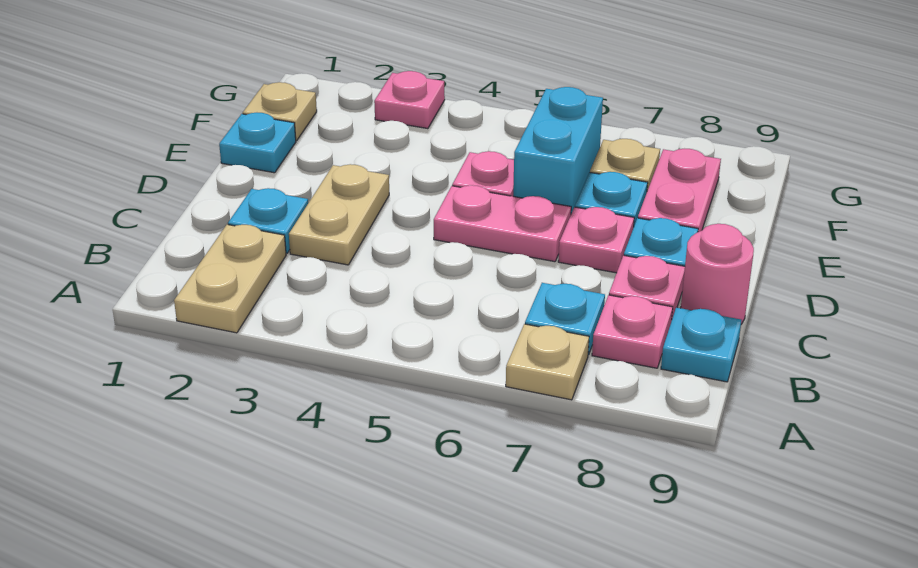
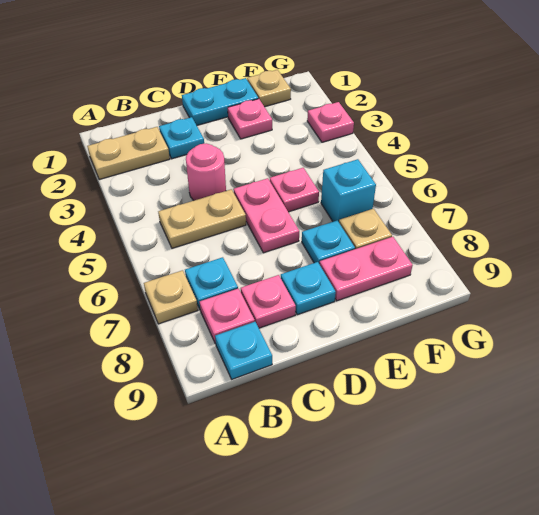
tan 1x2 plate [289,164,389,265] -> tan 1x2 plate moved to [158,189,246,248]
pink 1x1 round brick [681,224,754,324] -> pink 1x1 round brick moved to [186,143,226,201]
pink 1x1 plate [558,207,634,273] -> pink 1x1 plate moved to [228,99,272,139]
cyan 1x1 plate [219,113,296,173] -> cyan 1x2 plate [182,78,258,125]
cyan 1x2 brick [513,87,603,214] -> cyan 1x1 brick [321,159,376,222]

